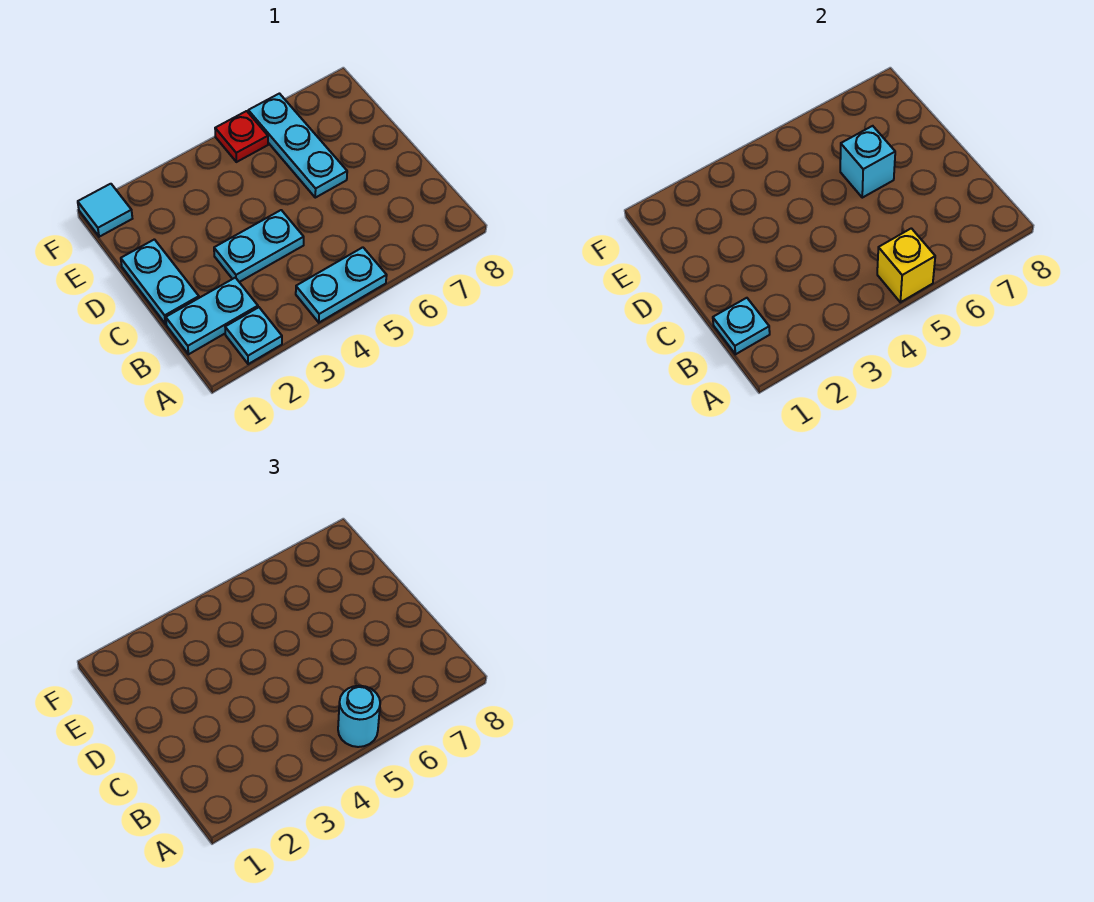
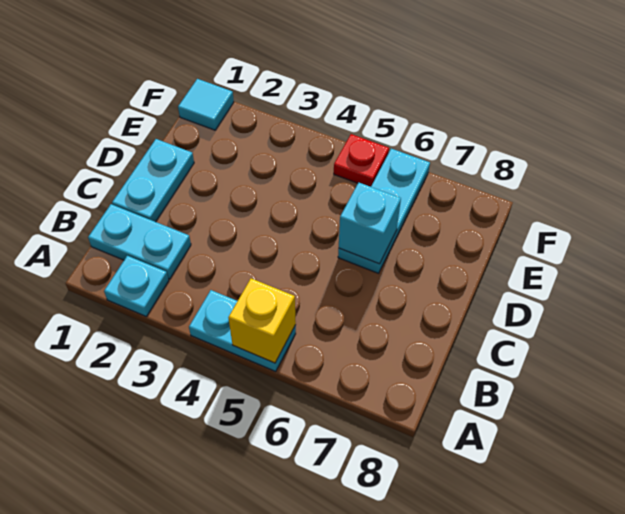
cyan 1x1 round brick [338,686,380,747] -> none
cyan 1x1 plate [713,298,770,354] -> none
cyan 1x2 plate [214,210,304,282] -> none

